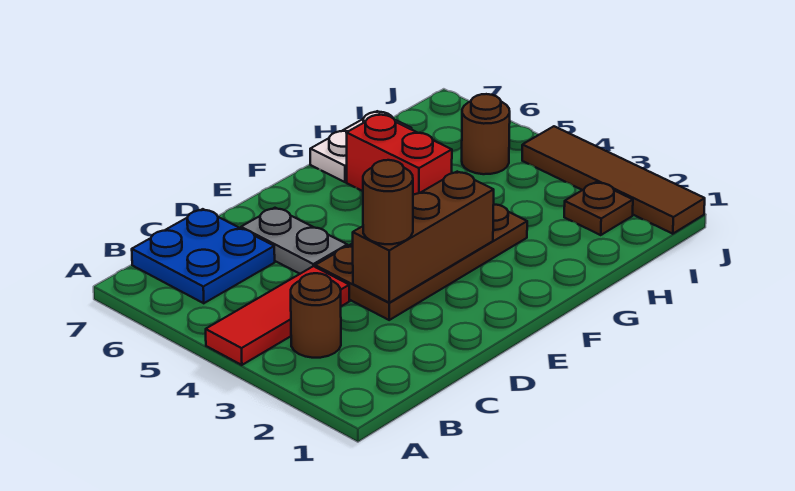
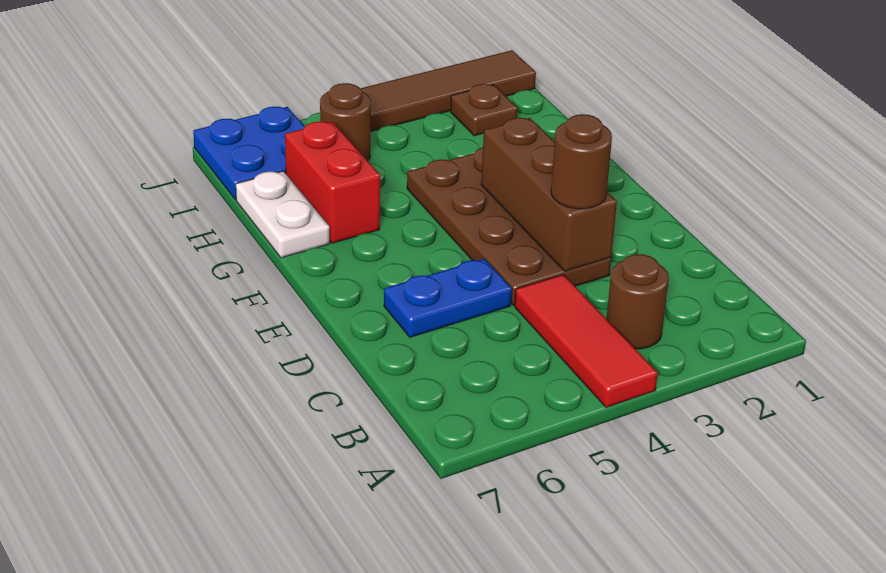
blue 2x2 plate [132,209,275,303] -> blue 2x2 plate moved to [193,106,305,200]
grey 1x2 plate [241,208,347,274] -> blue 1x2 plate [384,259,512,337]
red 1x2 brick [347,114,452,195] -> red 1x2 brick turned to [285,122,380,243]

